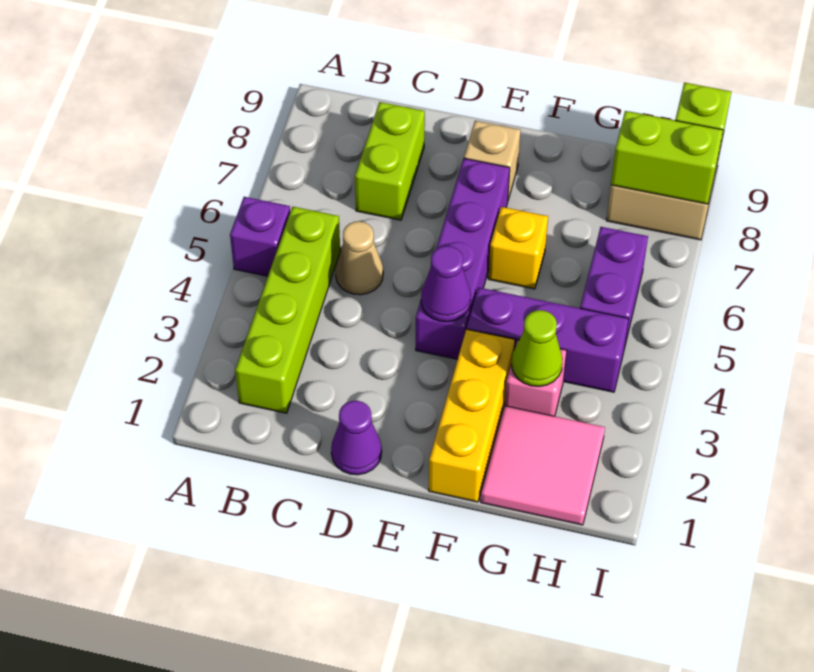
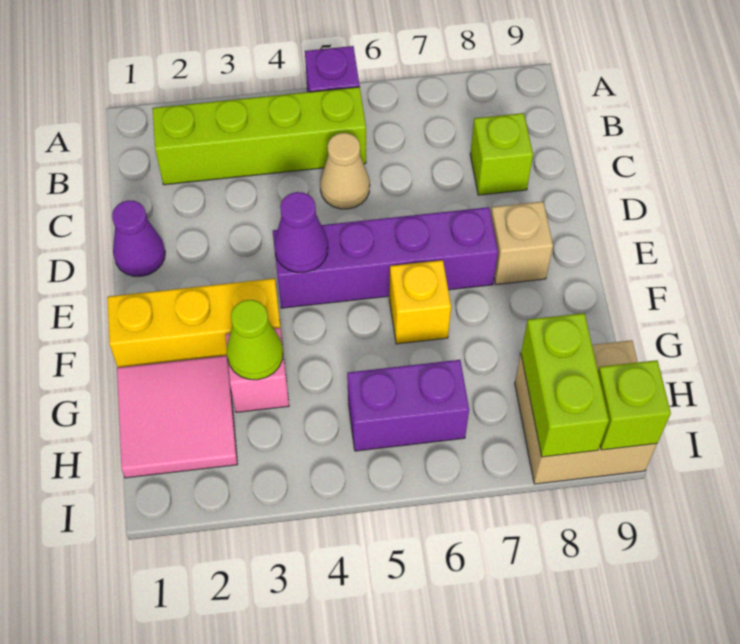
lime 1x2 brick [355,102,425,220] -> lime 1x1 brick [470,113,533,195]
purple 1x3 brick [467,287,629,392] -> none

